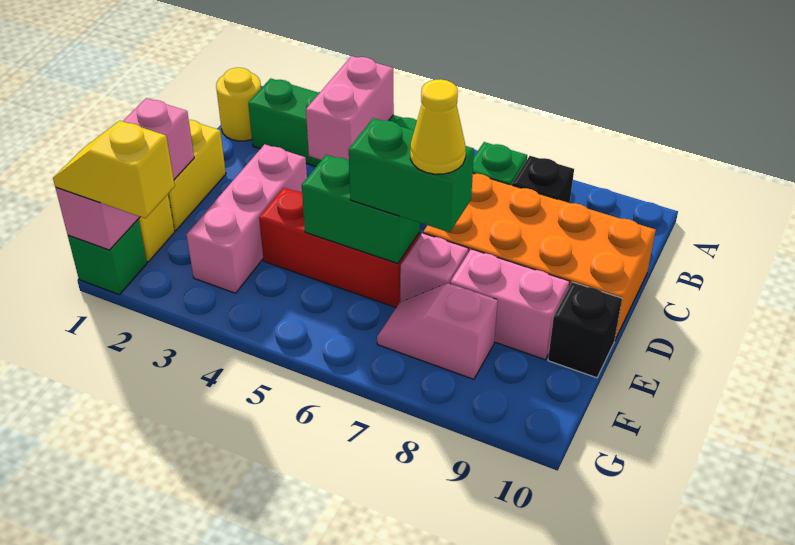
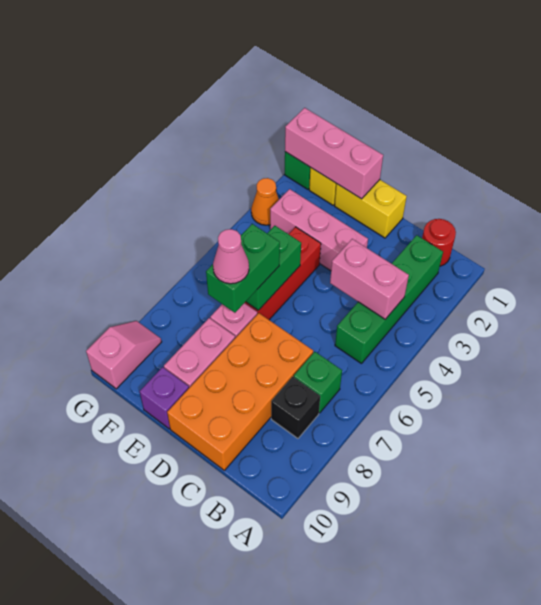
yellow 1x1 round brick [216,68,261,141] -> red 1x1 round brick [422,219,456,266]
yellow 1x1 cone [410,79,466,174] -> pink 1x1 cone [213,229,249,284]
black 1x1 brick [548,282,622,378] -> purple 1x1 brick [140,367,189,429]
pink 1x2 slope [377,283,498,379] -> pink 1x2 slope moved to [86,321,162,389]
yellow 1x2 slope [53,121,175,218] -> none
none -> orange 1x1 cone [251,178,279,225]

